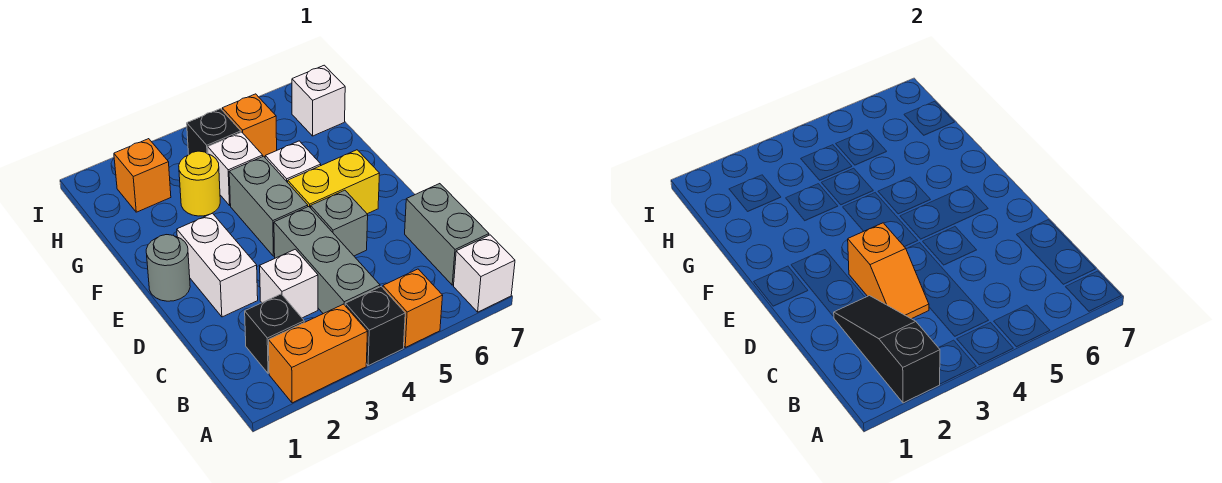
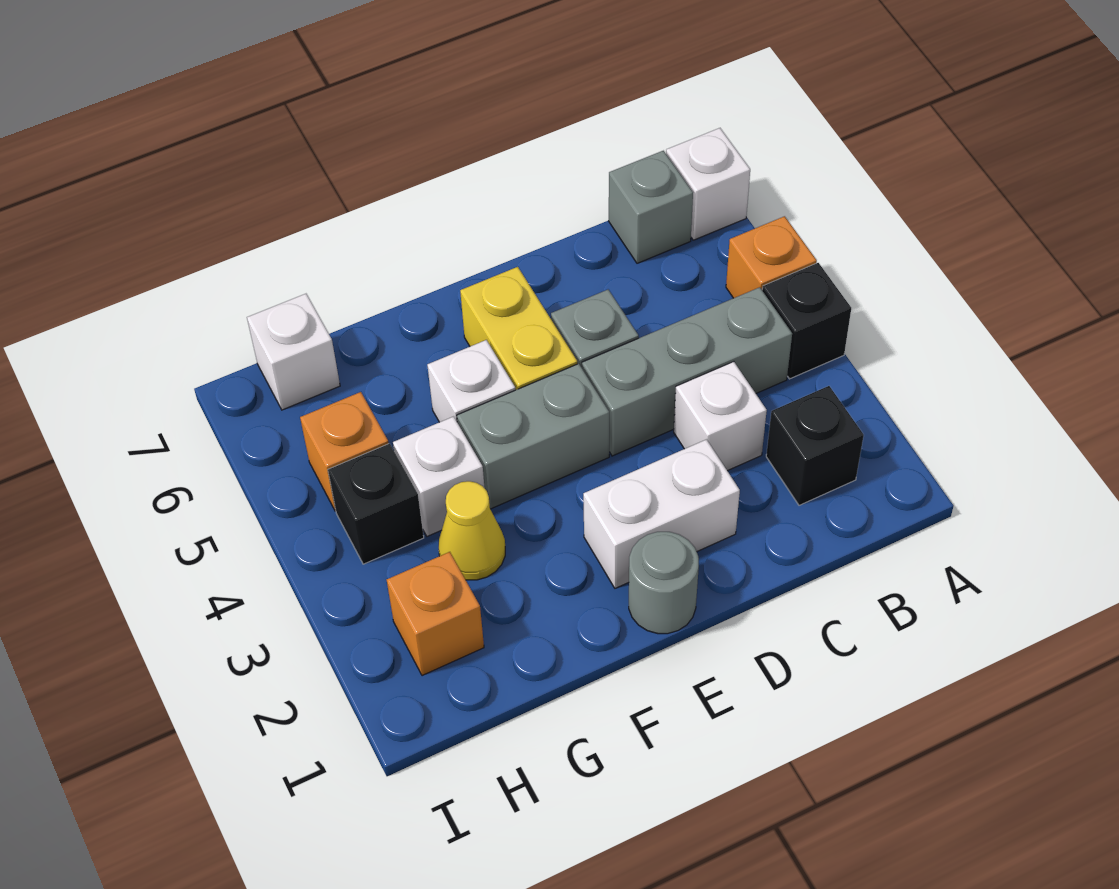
orange 1x2 brick [269,304,368,403] -> none
black 1x3 slope [834,296,940,403] -> none
grey 1x2 brick [405,184,489,285] -> grey 1x1 brick [609,151,693,263]
orange 1x2 slope [848,223,929,319] -> none
yellow 1x1 round brick [179,151,220,216] -> yellow 1x1 cone [439,481,505,580]

